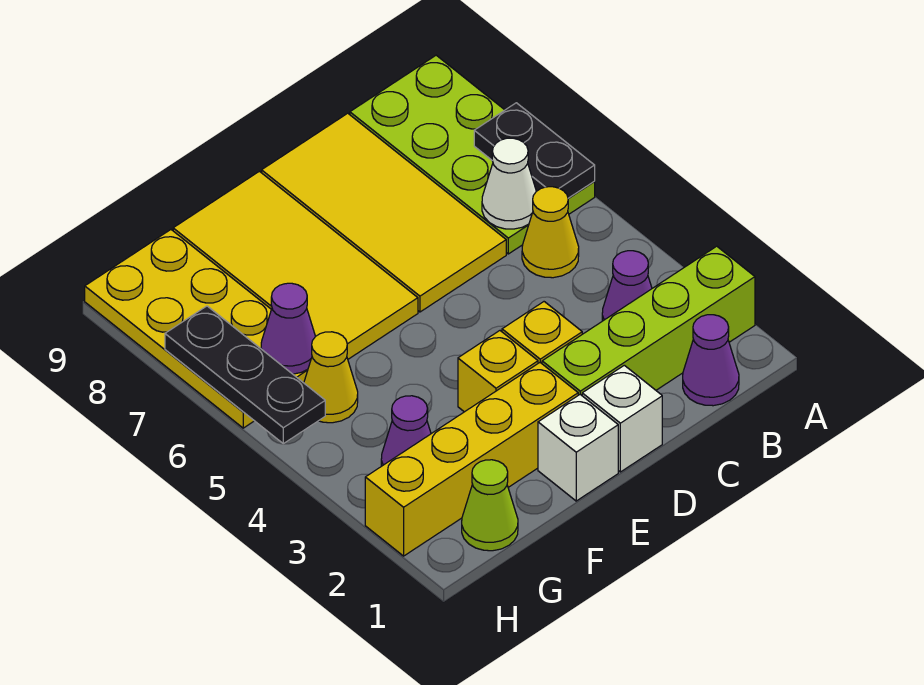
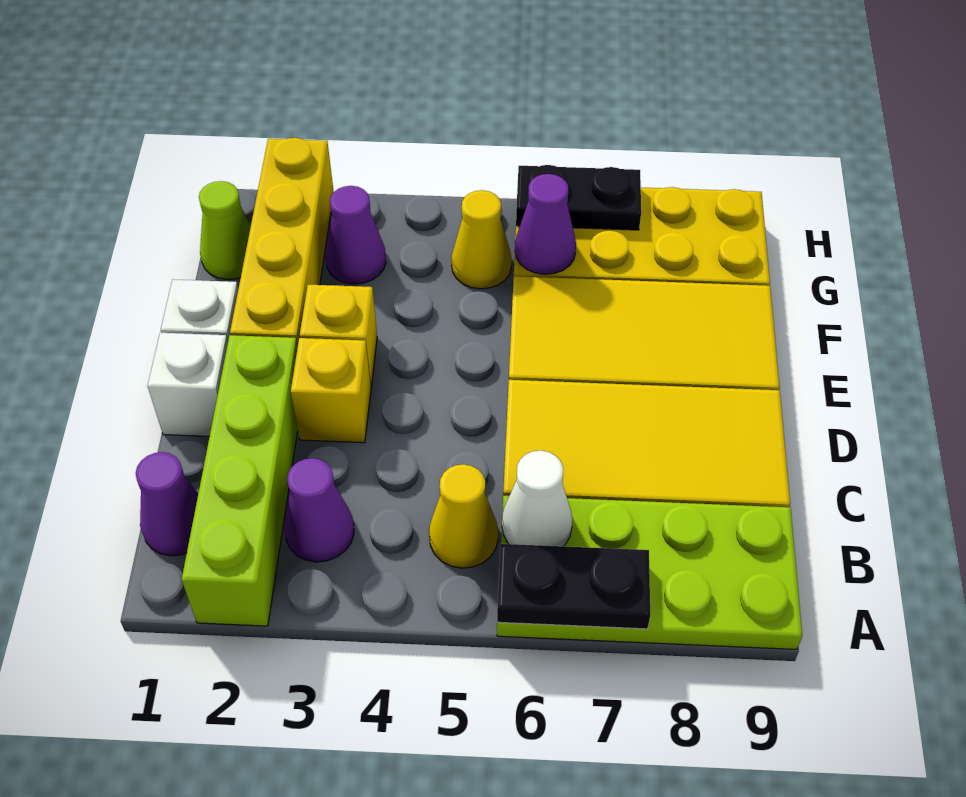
black 1x3 plate [165,306,325,444] -> black 1x2 plate [516,165,641,230]

